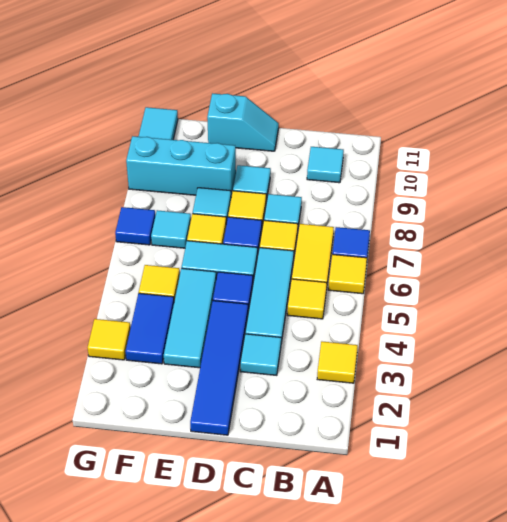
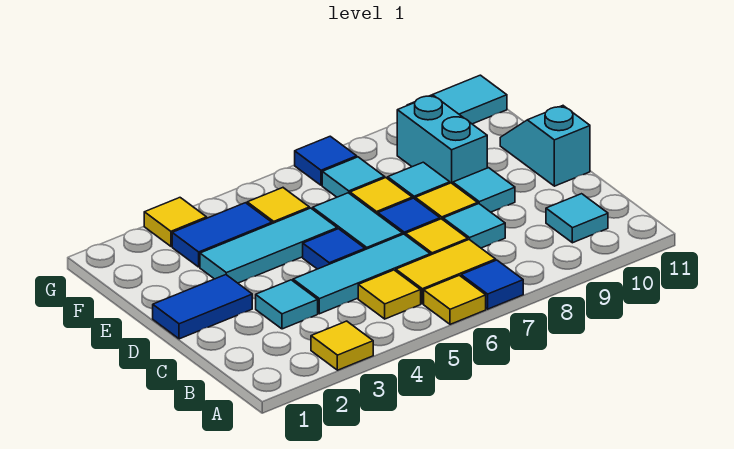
blue 1x4 tile [190,301,248,435] -> blue 1x2 tile [153,275,252,339]
cyan 1x2 slope [207,93,279,151] -> cyan 1x2 slope turned to [500,106,590,186]
cyan 1x3 brick [126,136,236,197] -> cyan 1x2 brick [397,95,487,184]

